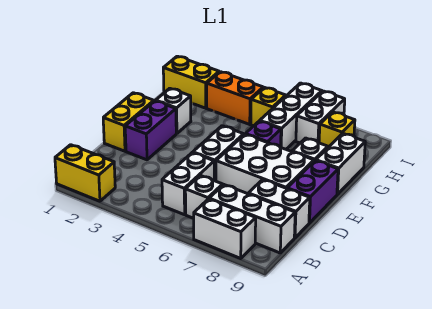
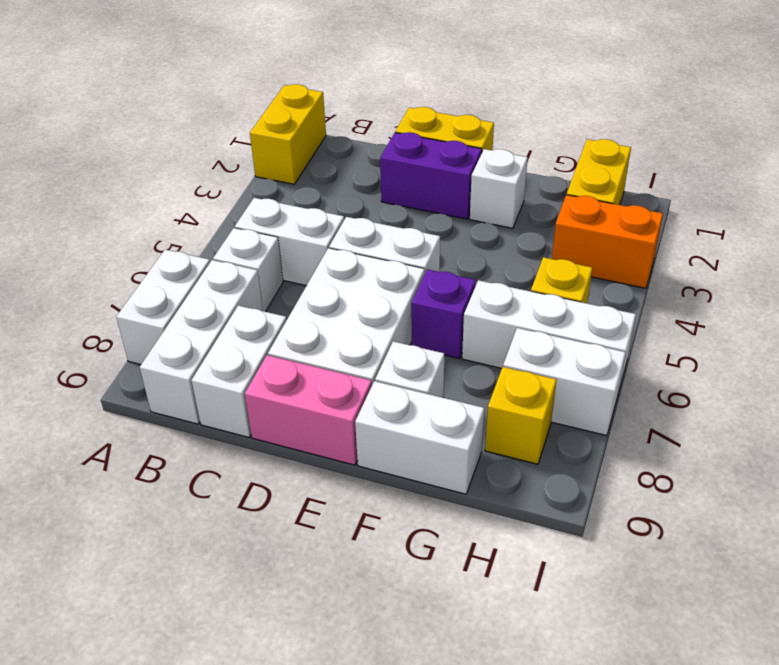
purple 1x2 brick [287,160,338,223] -> pink 1x2 brick [245,355,372,465]
orange 1x2 brick [207,72,263,124] -> orange 1x2 brick turned to [552,195,663,288]

